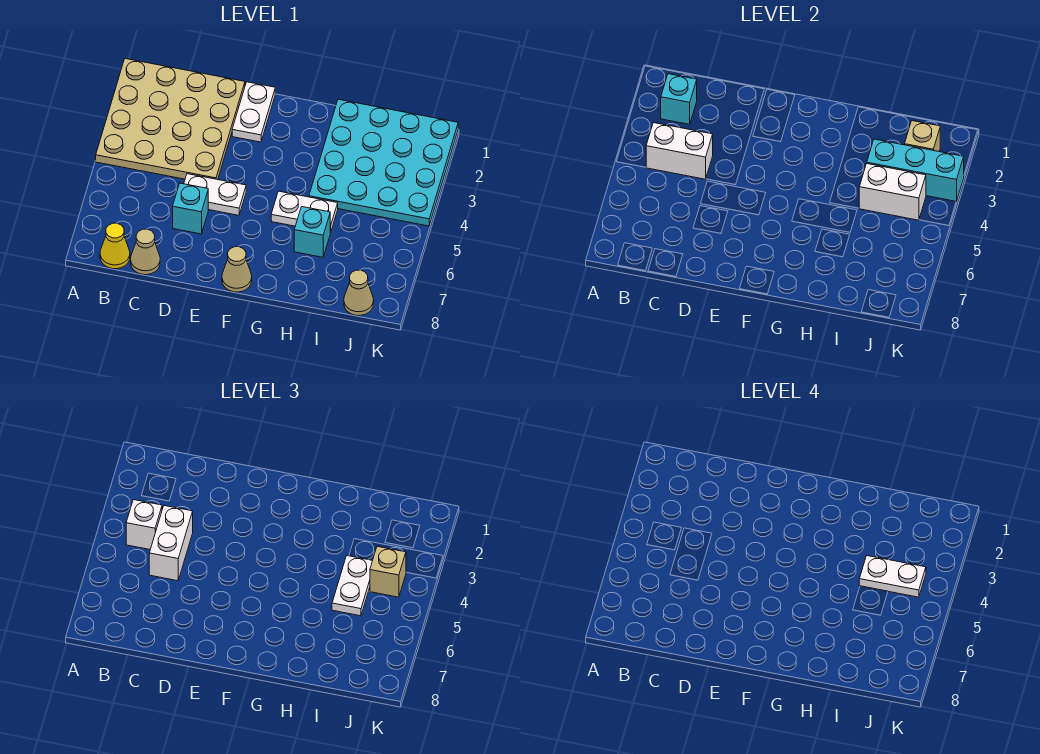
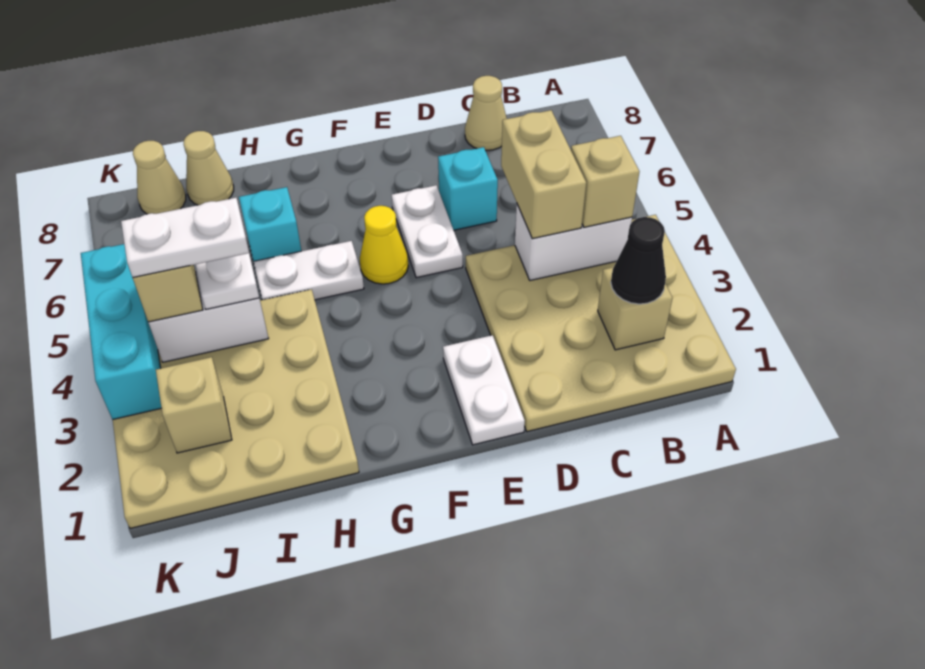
cyan 1x1 brick [661,74,697,124] -> tan 1x1 brick [598,268,672,350]
none -> black 1x1 cone [611,217,666,304]
white 1x1 brick [126,500,162,549] -> tan 1x1 brick [571,136,640,227]
yellow 1x1 cone [100,223,130,269] -> yellow 1x1 cone moved to [360,206,408,284]
white 1x2 brick [149,506,193,581] -> tan 1x2 brick [501,110,586,239]
white 1x2 plate [184,174,246,215] -> white 1x2 plate turned to [392,185,463,278]
tan 1x1 cone [222,247,252,292] -> tan 1x1 cone moved to [184,131,234,205]
cyan 4x4 plate [309,99,458,226] -> tan 4x4 plate [113,289,359,528]
cyan 1x3 brick [867,139,964,202] -> cyan 1x3 brick turned to [81,244,161,420]

